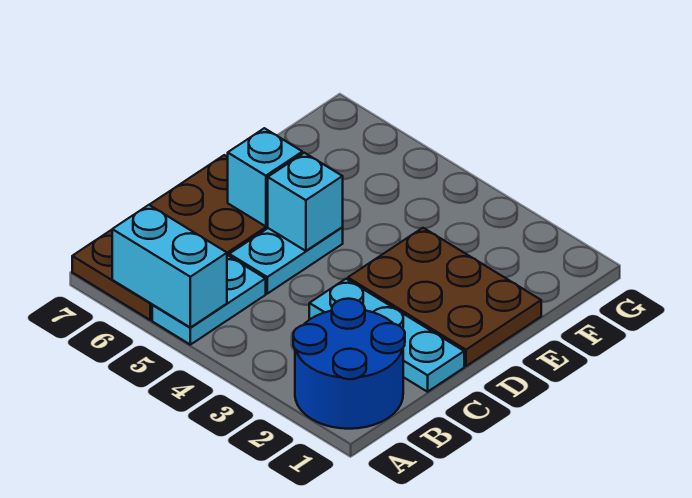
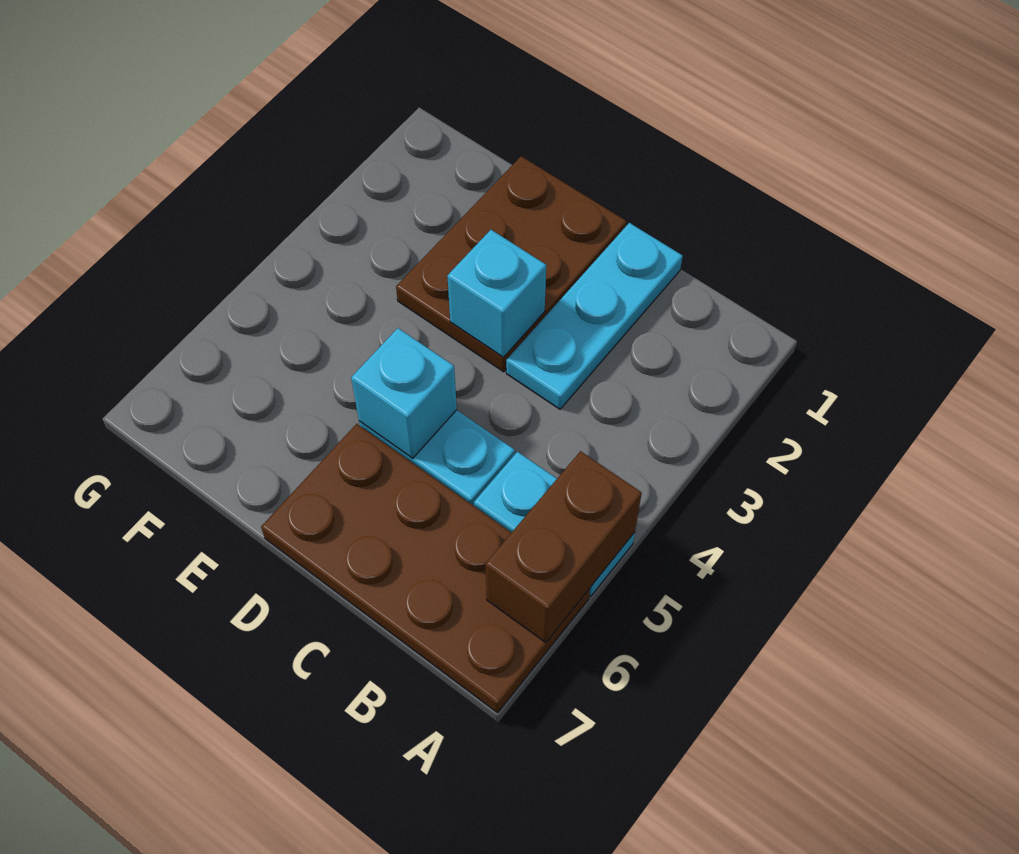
blue 2x2 round brick [293,299,405,429] -> none
cyan 1x2 brick [112,205,227,327] -> brown 1x2 brick [485,451,642,642]
cyan 1x1 brick [228,128,302,226] -> cyan 1x1 brick moved to [447,230,546,358]

